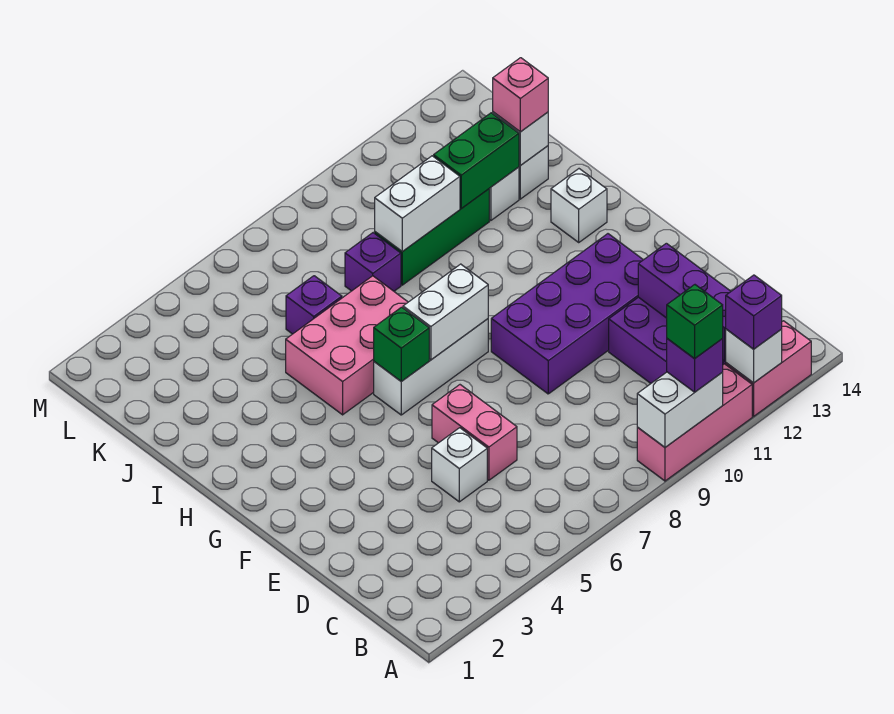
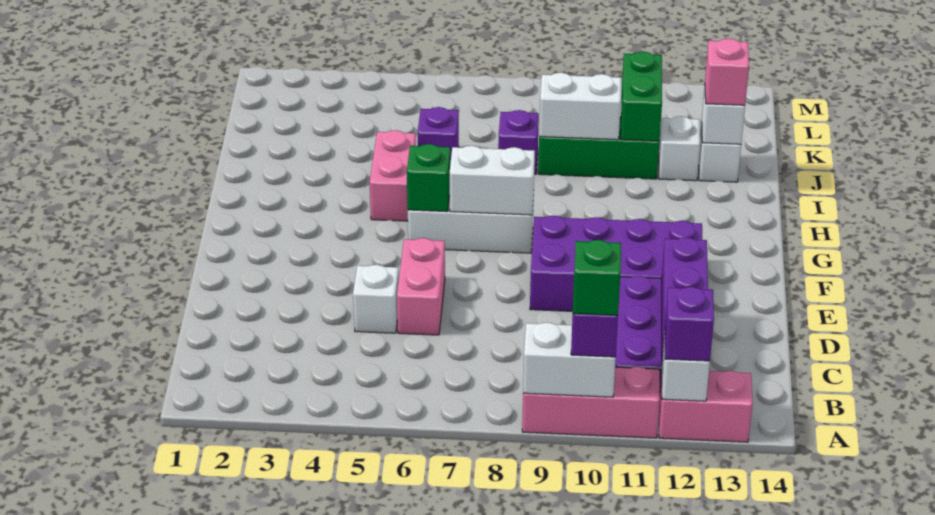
pink 2x3 brick [286,276,408,415] -> pink 1x2 brick [370,130,416,221]
white 1x1 brick [551,169,607,242] -> none
green 1x2 brick [434,113,519,209] -> green 1x2 brick turned to [621,51,662,141]

